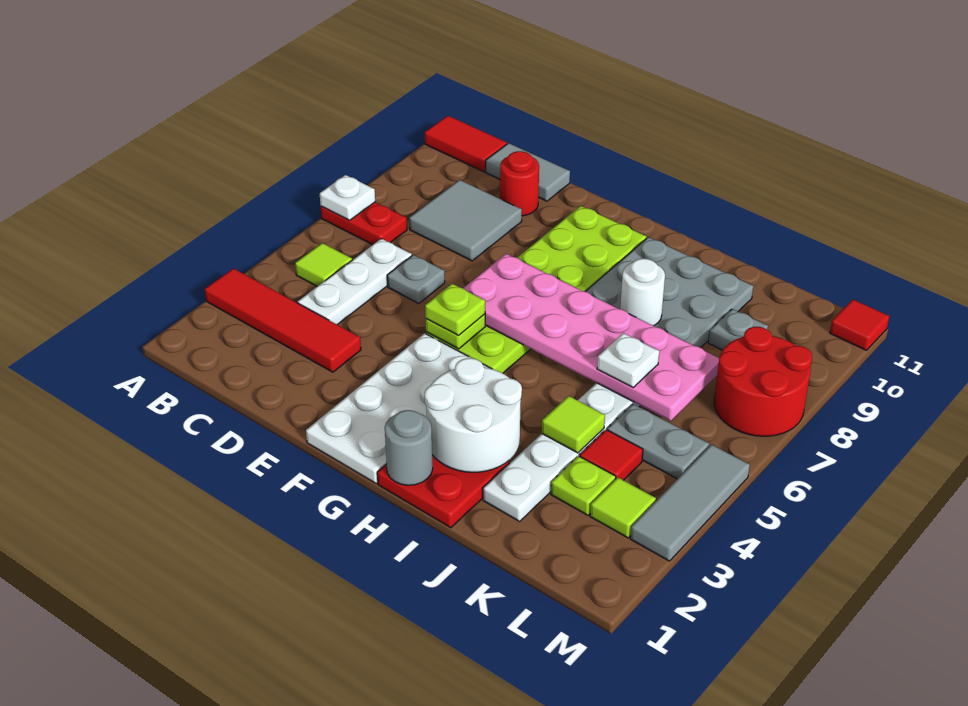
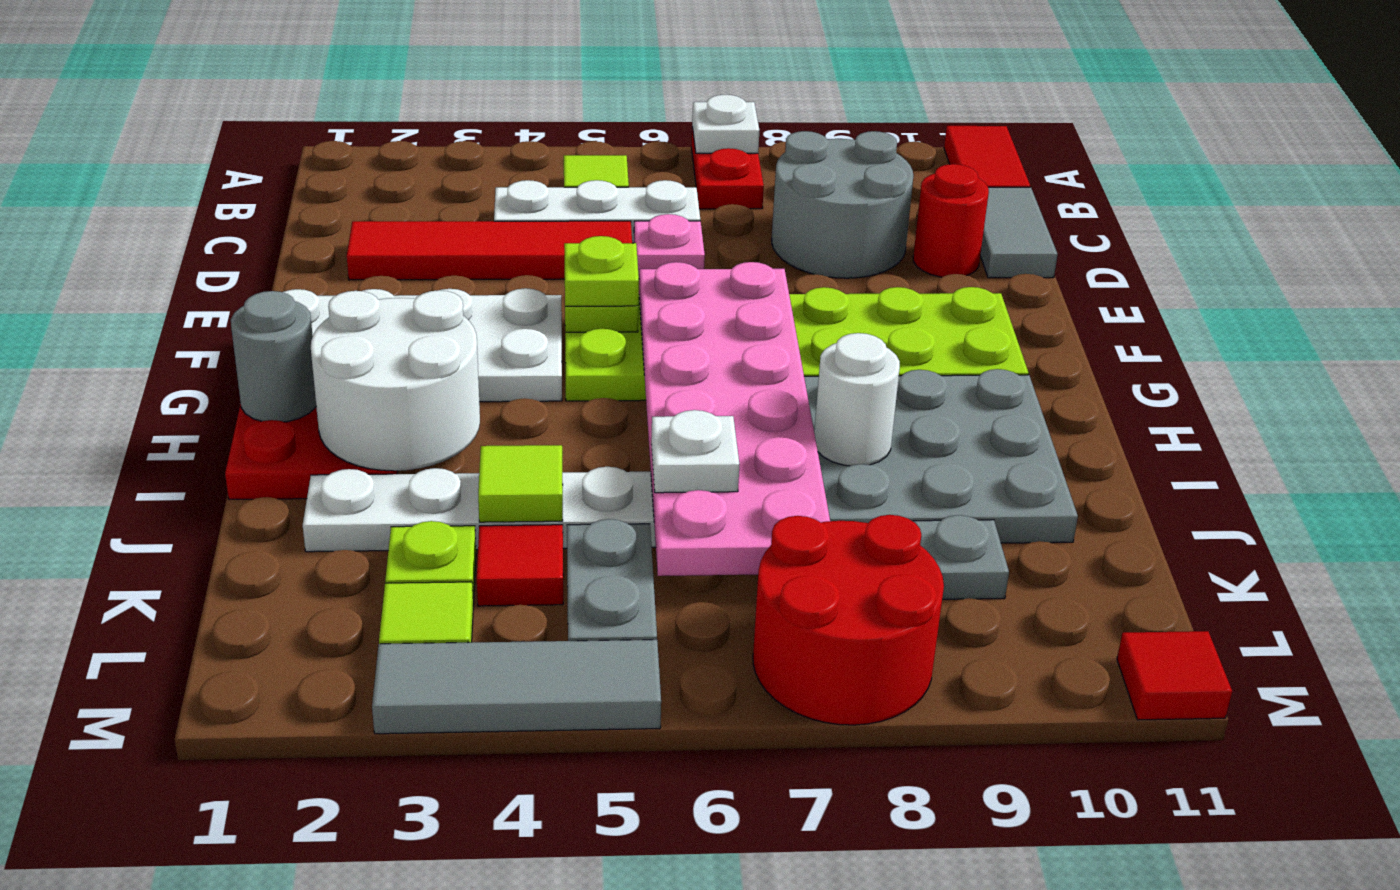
red 1x4 tile [205,268,361,372] -> red 1x4 tile turned to [347,221,632,280]
grey 2x2 tile [409,180,522,261] -> grey 2x2 round brick [772,131,913,278]
grey 1x1 plate [387,255,445,304] -> pink 1x1 plate [634,214,705,275]

